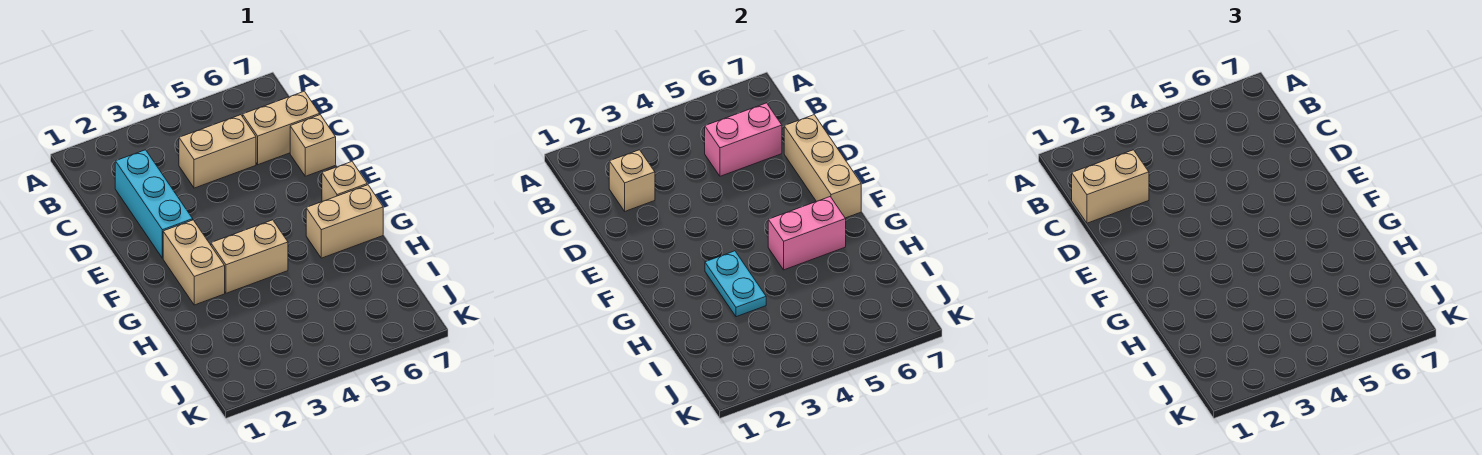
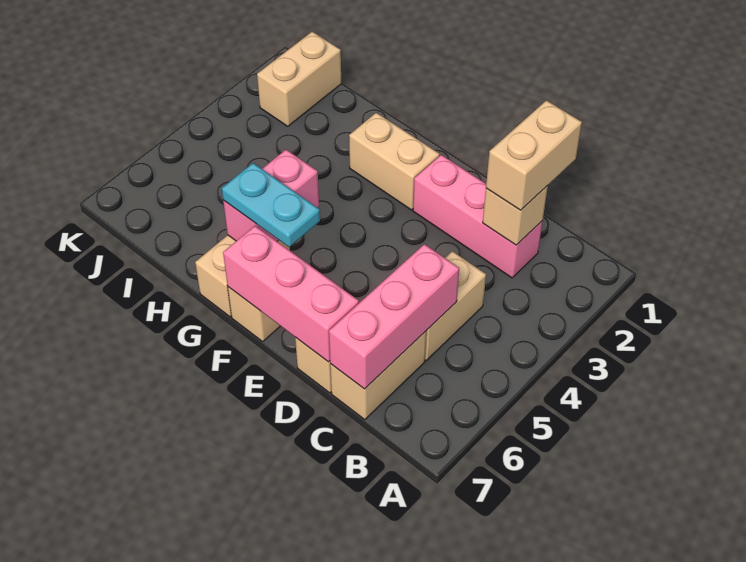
cyan 1x3 brick [115,150,193,258] -> pink 1x3 brick [413,155,543,278]
pink 1x2 brick [705,103,782,176] -> pink 1x3 brick [329,244,459,389]
tan 1x3 brick [784,115,861,218] -> pink 1x3 brick [223,226,359,362]
tan 1x2 brick [211,220,288,293] -> tan 1x2 brick moved to [257,32,341,126]
cyan 1x2 plate [705,251,766,317] -> cyan 1x2 plate moved to [222,163,320,247]

